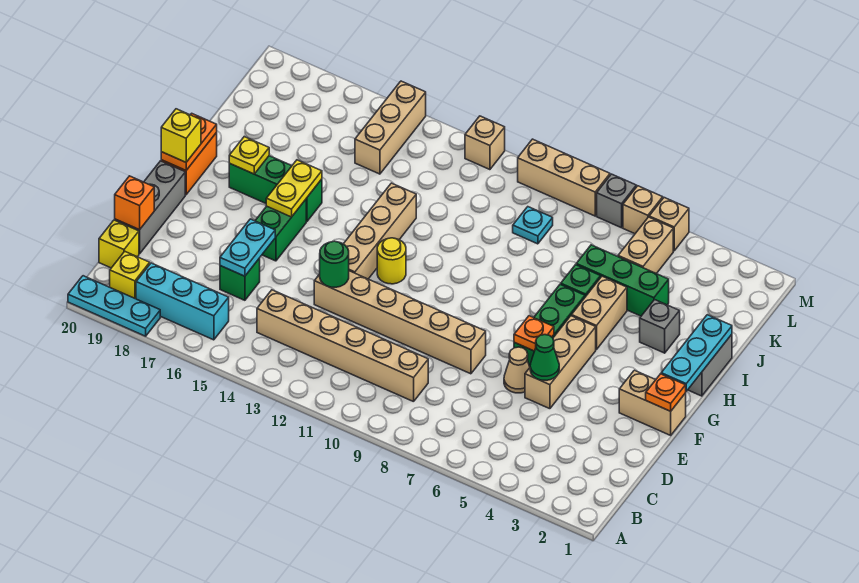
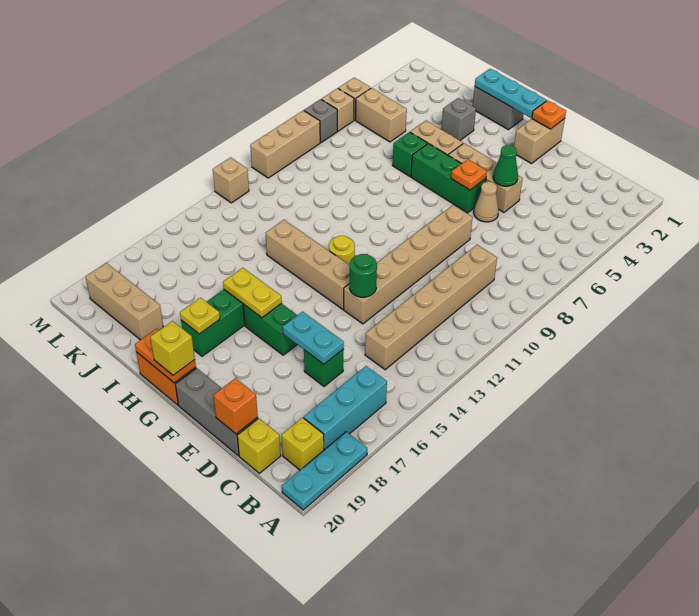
green 1x3 brick [576,245,669,316] -> none
cyan 1x1 plate [513,207,553,244] -> none
tan 1x3 brick [355,81,426,174] -> tan 1x3 brick moved to [85,263,163,340]

